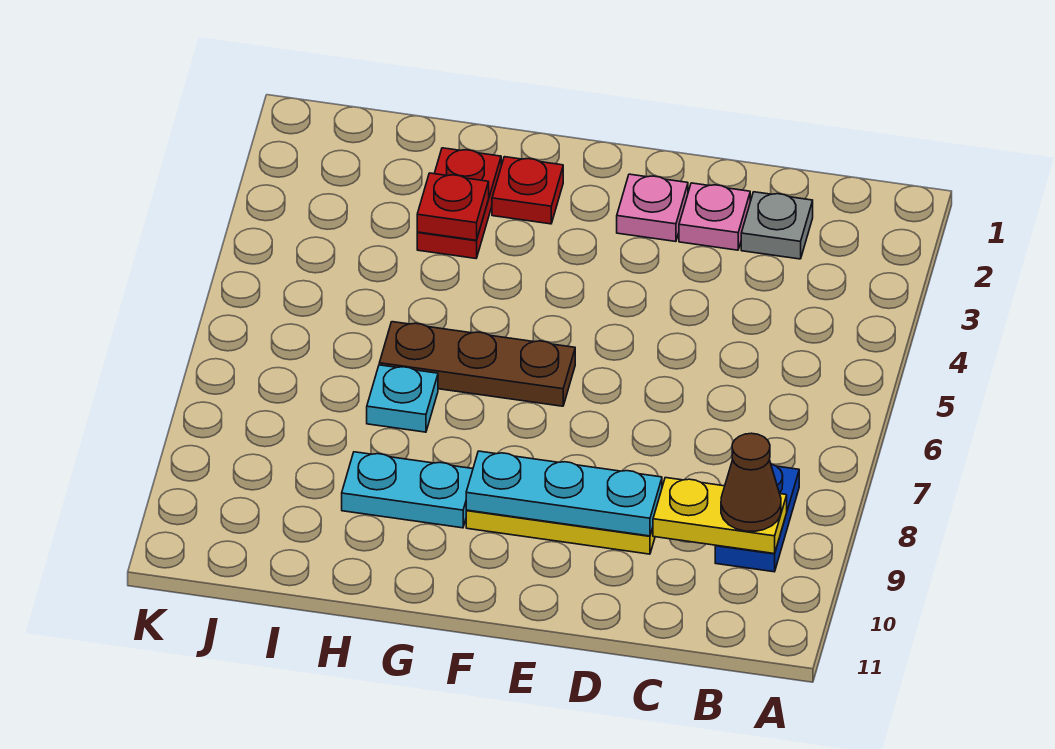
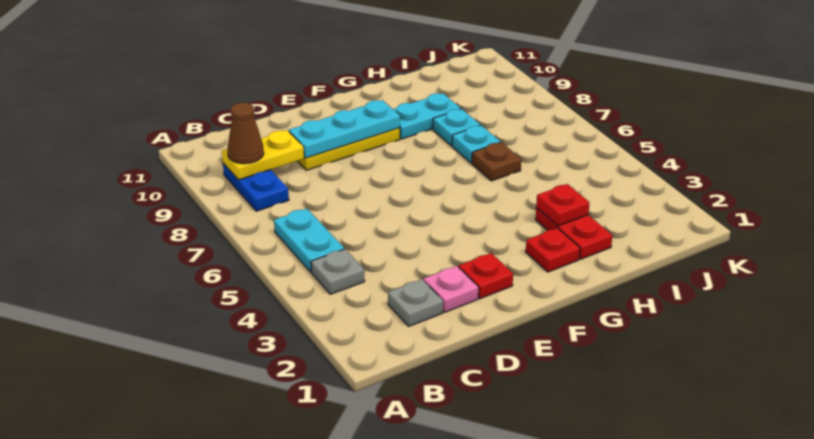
none -> grey 1x1 plate [311,249,365,294]
none -> cyan 1x2 plate [274,209,344,272]
pink 1x1 plate [617,174,688,242] -> red 1x1 plate [459,253,513,299]
brown 1x3 plate [379,322,575,406] -> brown 1x1 plate [472,142,521,181]
none -> cyan 1x1 plate [433,109,480,146]

